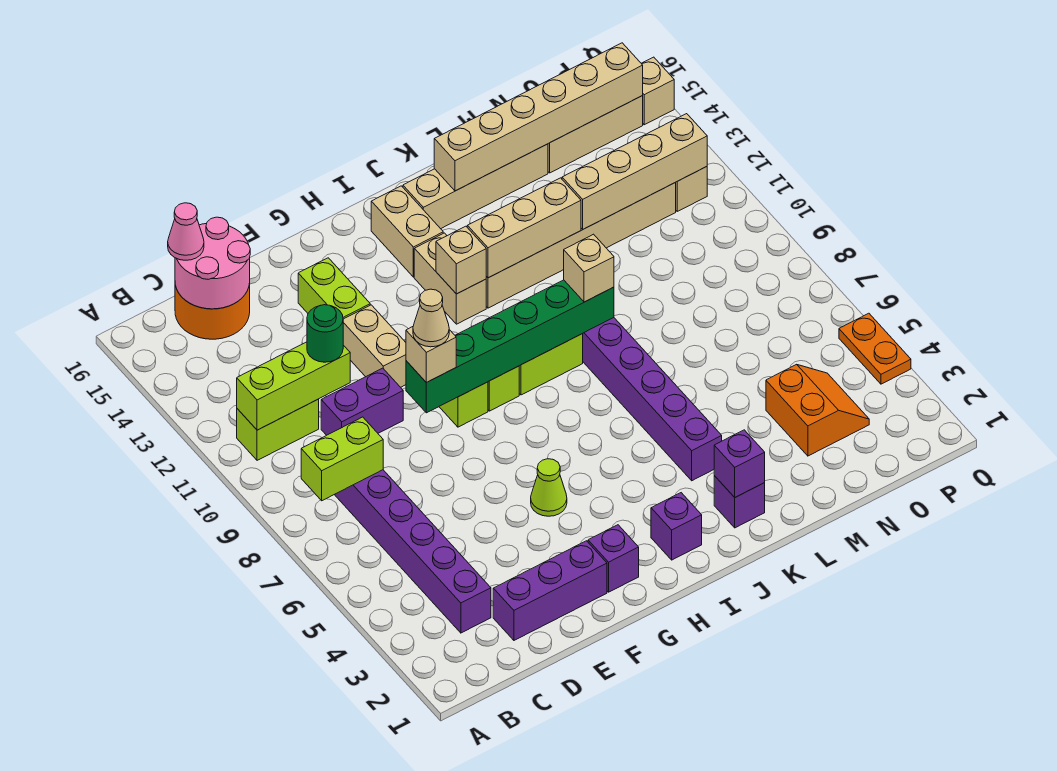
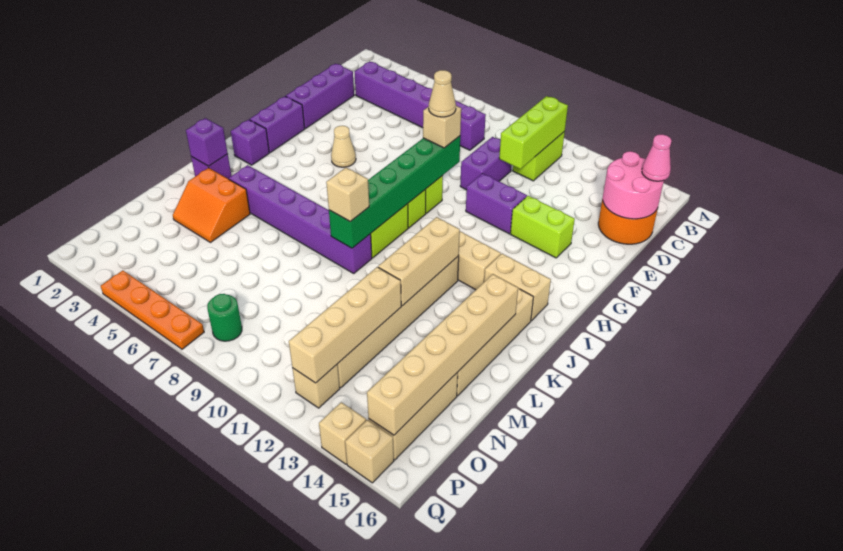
lime 1x2 brick [301,417,383,501] -> none
green 1x1 round brick [307,305,343,362] -> green 1x1 round brick moved to [207,294,242,341]
tan 1x2 brick [343,305,406,387] -> purple 1x2 brick [466,173,527,234]
purple 1x1 brick [588,525,639,592] -> purple 1x2 brick [250,96,305,152]
lime 1x1 cone [531,459,567,516] -> tan 1x1 cone [331,126,356,167]
tan 1x1 brick [436,226,486,294] -> tan 1x1 brick moved to [319,402,366,464]
orange 2x2 slope [766,364,869,456] -> orange 2x2 slope moved to [173,168,250,242]
orange 1x2 plate [839,313,911,384] -> orange 1x4 plate [101,270,204,349]

